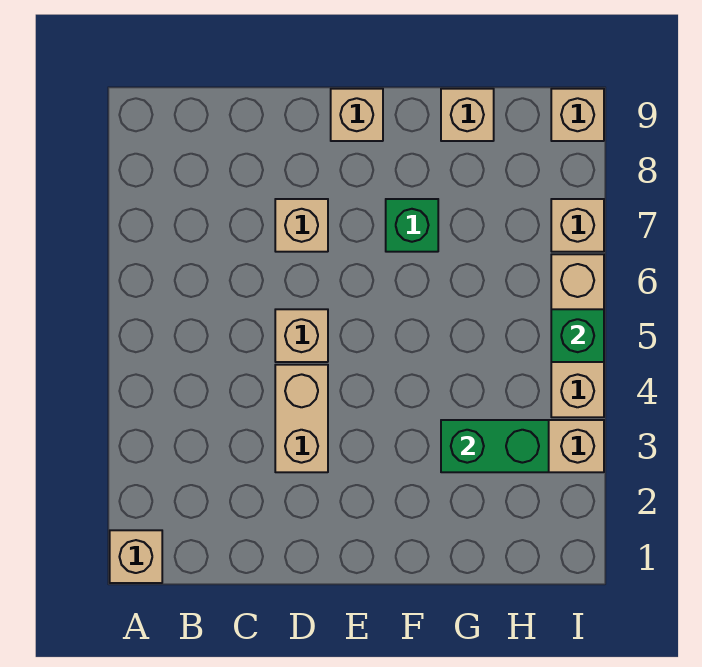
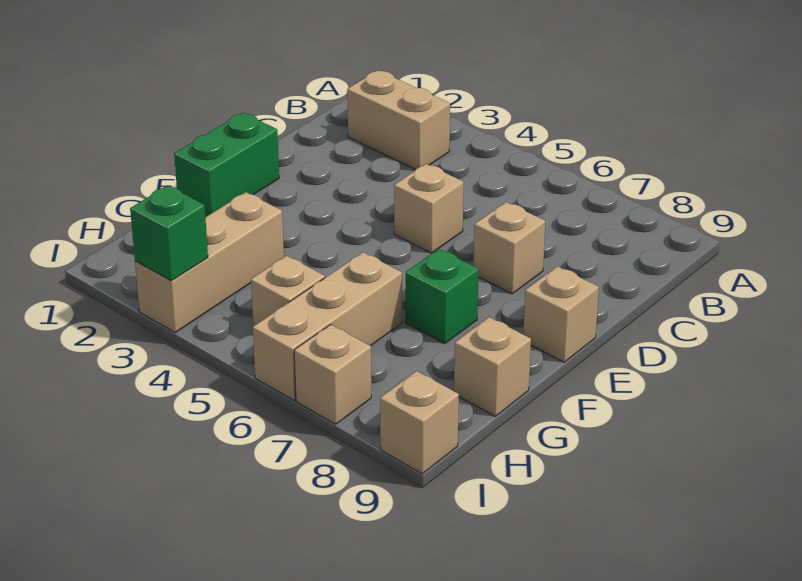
tan 1x1 brick [110,530,162,583] -> tan 1x1 brick moved to [251,256,325,326]
tan 1x2 brick [275,365,328,472] -> tan 1x2 brick moved to [347,70,450,170]
green 1x2 brick [441,420,549,472] -> green 1x2 brick moved to [174,113,279,217]
tan 1x3 brick [551,254,604,417] -> tan 1x3 brick turned to [253,252,402,400]
green 1x1 brick [551,309,604,362] -> green 1x1 brick moved to [130,185,208,281]

